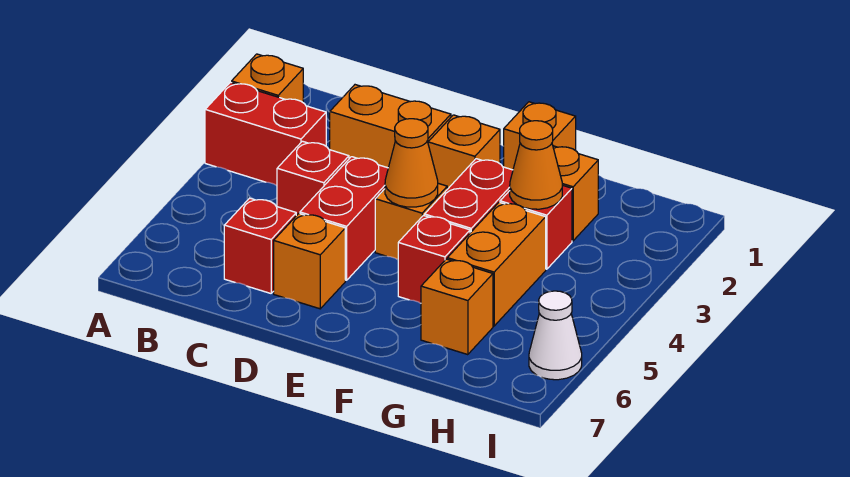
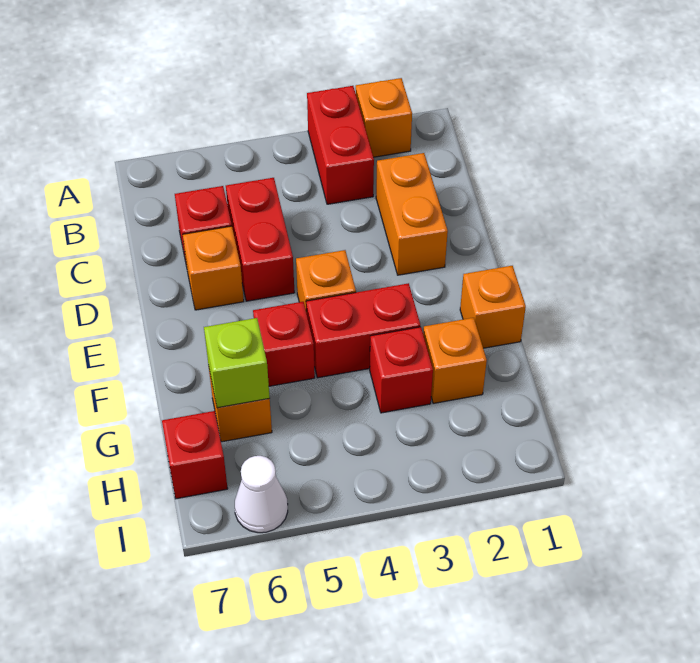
red 1x1 brick [277,141,349,216] -> red 1x1 brick moved to [162,411,228,499]
red 1x2 brick [300,157,388,280] -> red 1x2 brick turned to [226,178,295,301]
orange 1x1 brick [428,115,500,189] -> none
orange 1x1 cone [385,119,438,207] -> none
orange 1x1 cone [510,121,562,209] -> none
orange 1x2 brick [447,202,546,326] -> none
none -> lime 1x1 brick [204,318,270,408]

